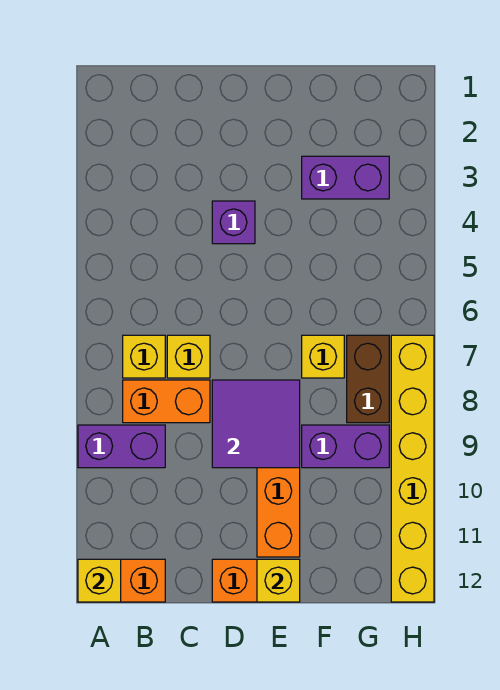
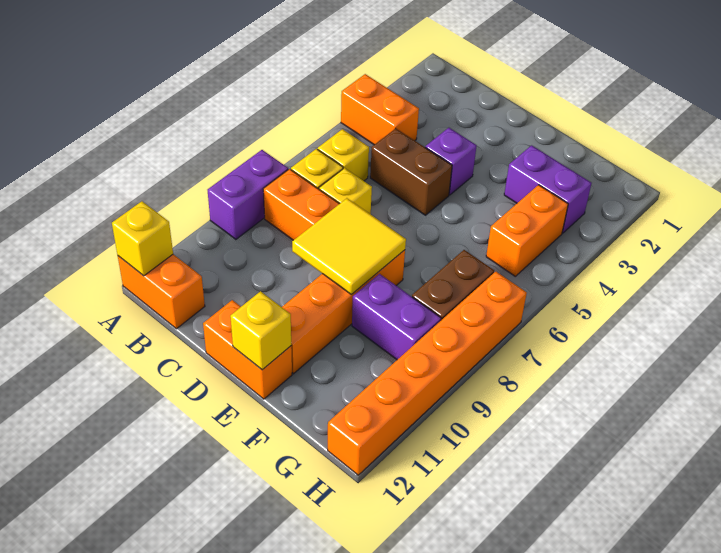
none -> orange 1x2 brick [341,74,419,145]
purple 1x2 brick [78,425,165,468] -> purple 1x2 brick turned to [208,150,288,239]
none -> brown 1x2 brick [370,128,452,215]
purple 2x2 tile [212,380,300,468] -> yellow 2x2 tile [292,198,406,295]
yellow 1x1 brick [302,335,344,378] -> yellow 1x1 brick moved to [318,129,369,181]
none -> orange 1x2 brick [486,185,568,276]
yellow 1x6 brick [391,335,434,602] -> orange 1x6 brick [328,272,527,475]

